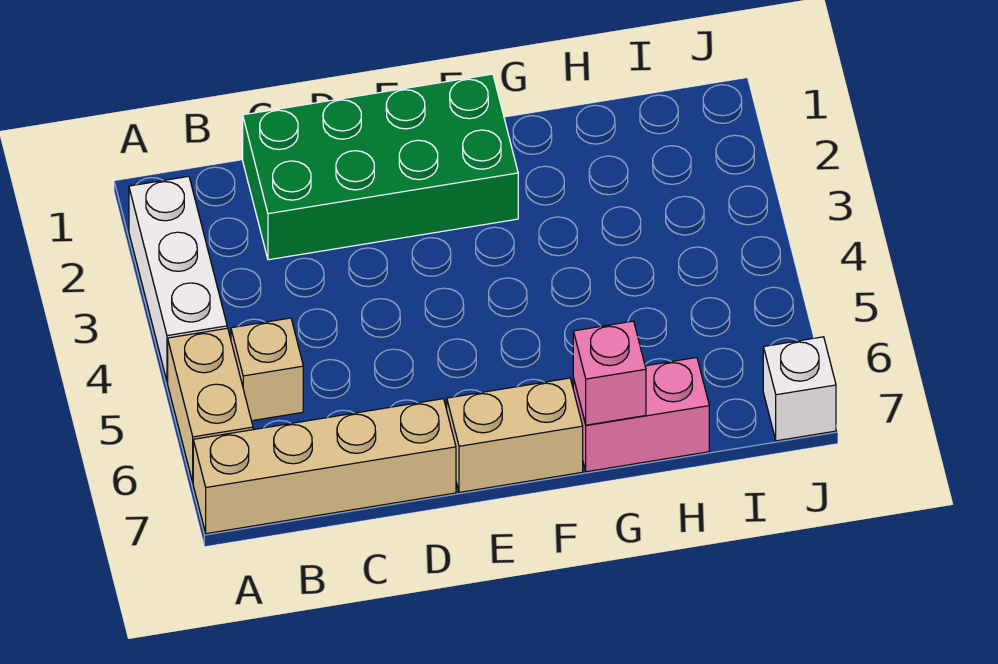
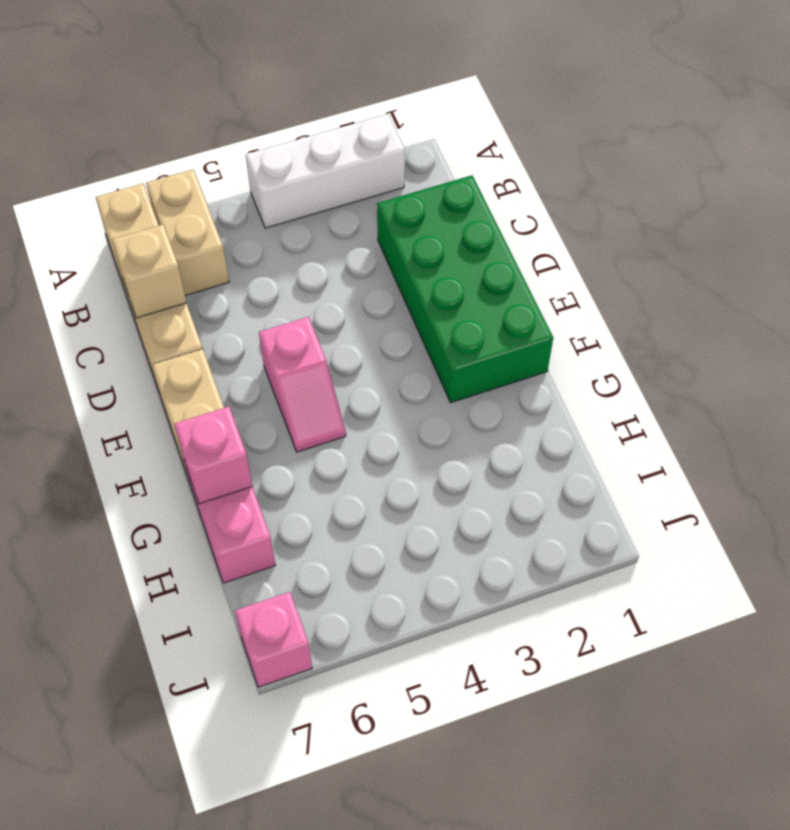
tan 1x2 brick [168,328,253,482] -> tan 1x2 brick turned to [146,169,229,296]
tan 1x1 brick [231,318,303,421] -> tan 1x1 brick moved to [112,225,187,318]
none -> pink 1x2 slope [259,317,346,452]
white 1x1 brick [763,337,836,441] -> pink 1x1 brick [235,592,312,687]

